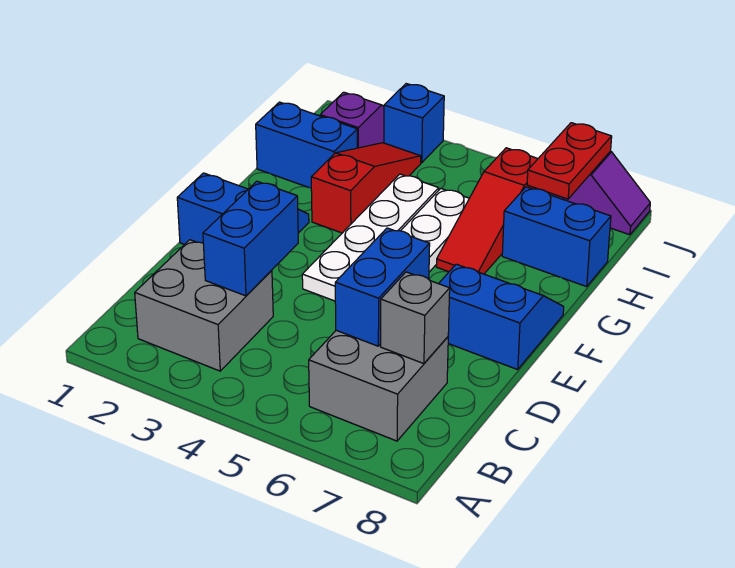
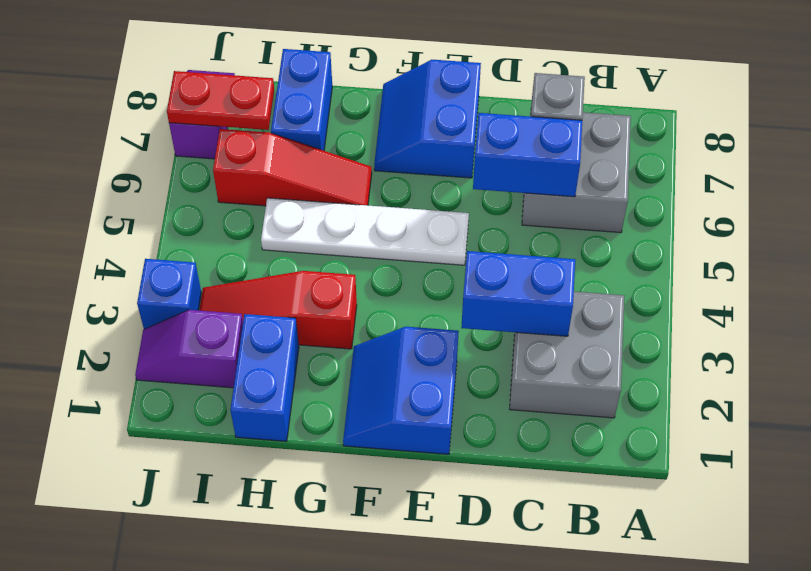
white 1x4 plate [302,174,439,301] -> none

